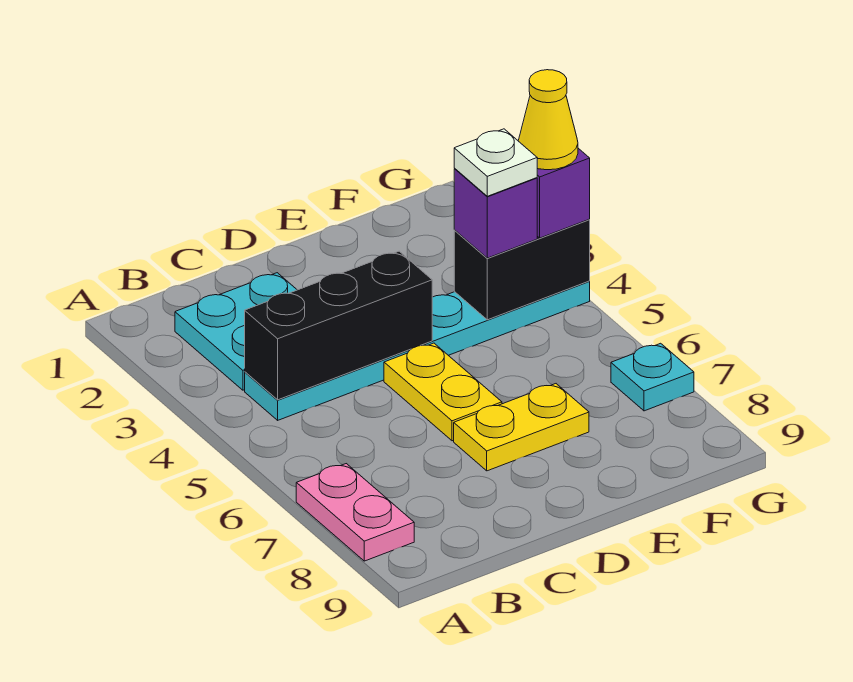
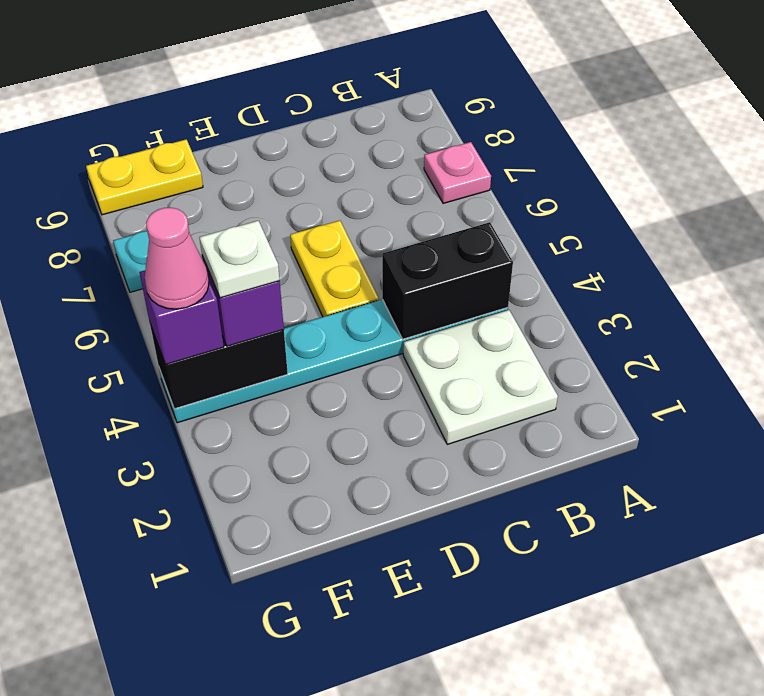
pink 1x2 plate [296,464,414,561] -> pink 1x1 plate [424,142,491,203]
cyan 2x2 plate [175,273,297,390] -> white 2x2 plate [403,310,558,444]
black 1x3 brick [245,251,432,400] -> black 1x2 brick [382,222,513,339]
yellow 1x2 plate [454,384,589,471] -> yellow 1x2 plate moved to [86,139,203,215]
yellow 1x1 cone [518,70,578,170] -> pink 1x1 cone [145,208,209,309]

